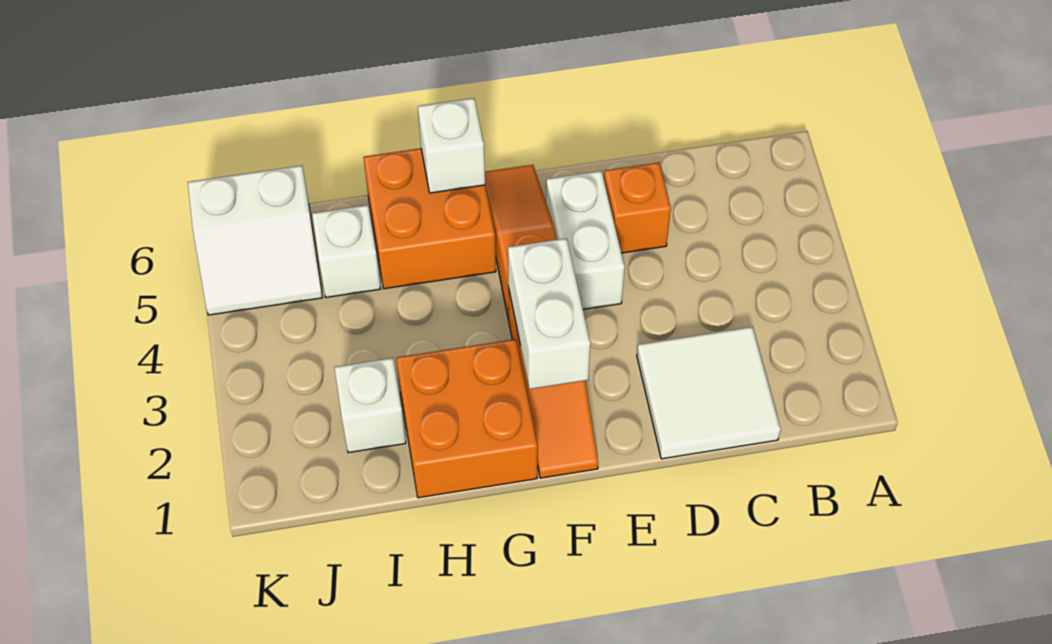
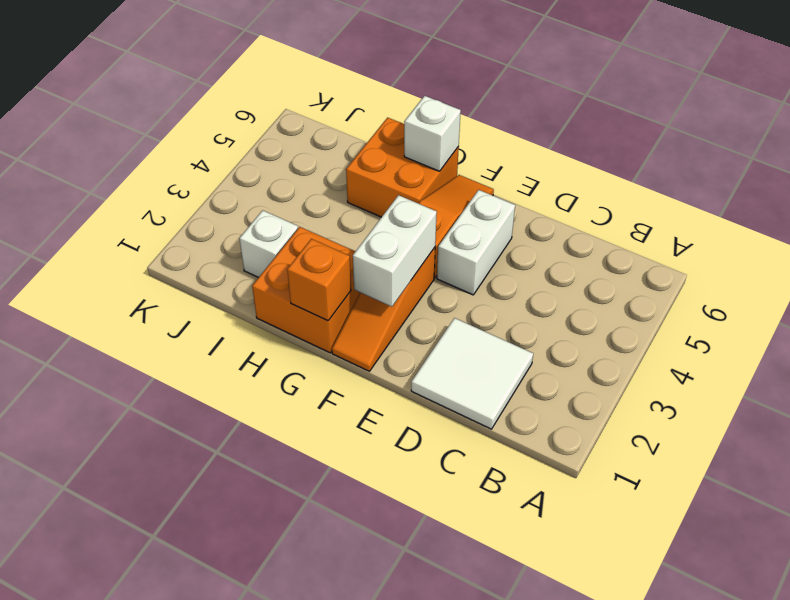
orange 1x1 brick [604,162,671,253] -> orange 1x1 brick moved to [287,239,351,321]
white 1x1 brick [312,205,381,297] -> none
white 2x2 slope [188,165,322,315] -> none

